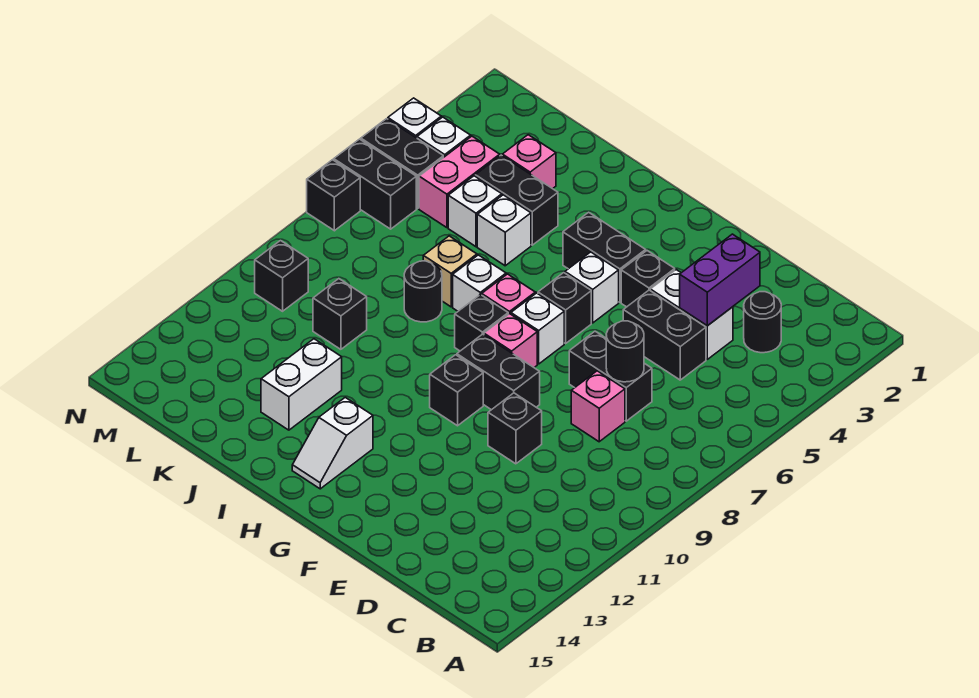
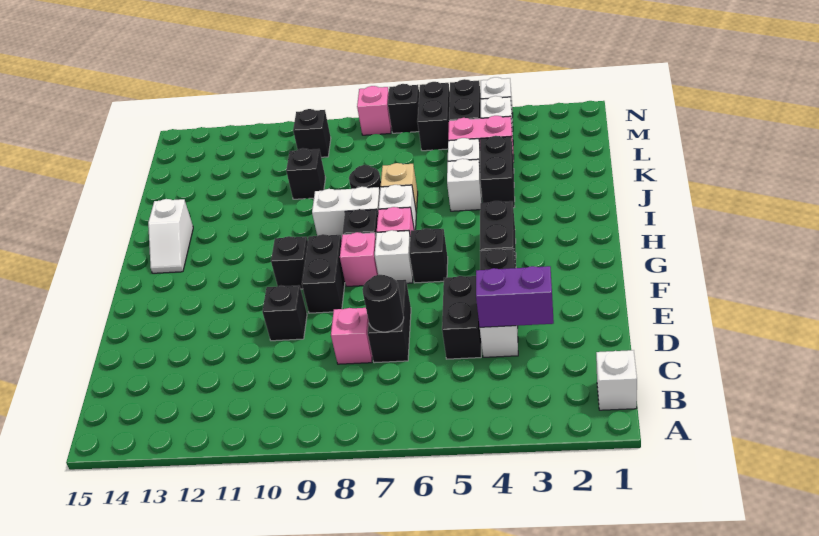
black 1x1 round brick [744,292,781,353] -> none
white 1x1 brick [565,252,619,323] -> white 1x1 brick moved to [596,350,637,410]
white 1x2 slope [292,397,373,489] -> white 1x2 slope turned to [148,199,193,273]
white 1x2 brick [261,339,342,430] -> white 1x2 brick moved to [312,187,380,238]
pink 1x1 brick [502,135,556,189] -> pink 1x1 brick moved to [357,86,391,135]

